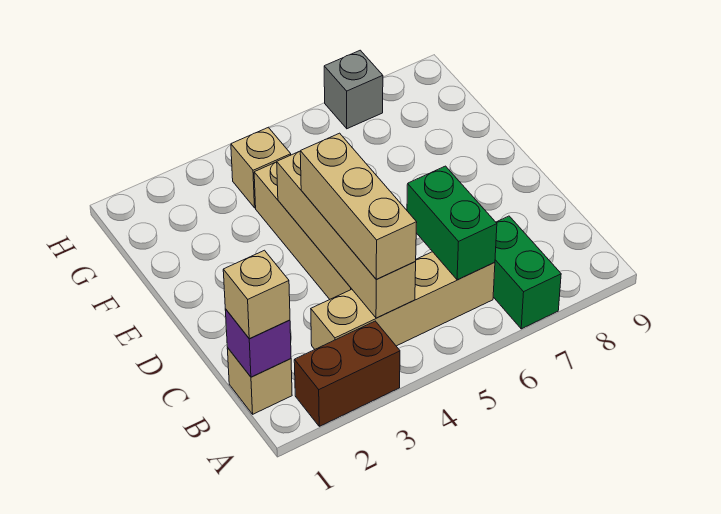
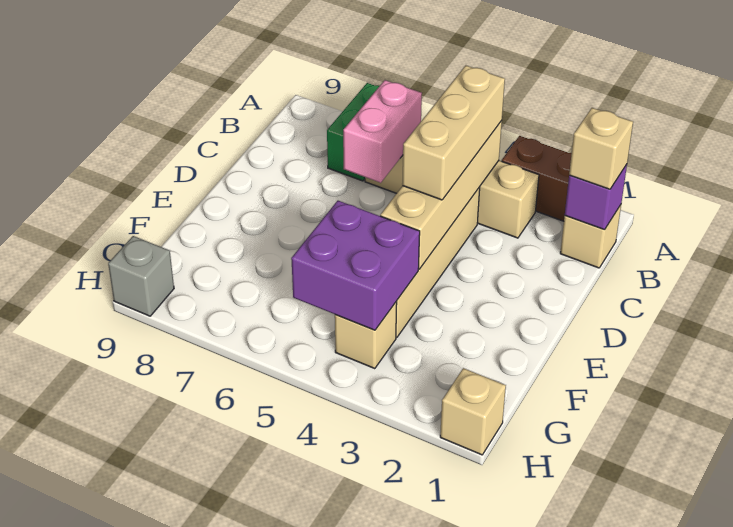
green 1x2 brick [407,166,497,280] -> pink 1x2 brick [343,80,422,183]
none -> purple 2x2 brick [291,201,420,330]
none -> tan 1x1 brick [440,368,506,455]
grey 1x1 brick [324,50,383,129] -> grey 1x1 brick moved to [108,236,174,316]

